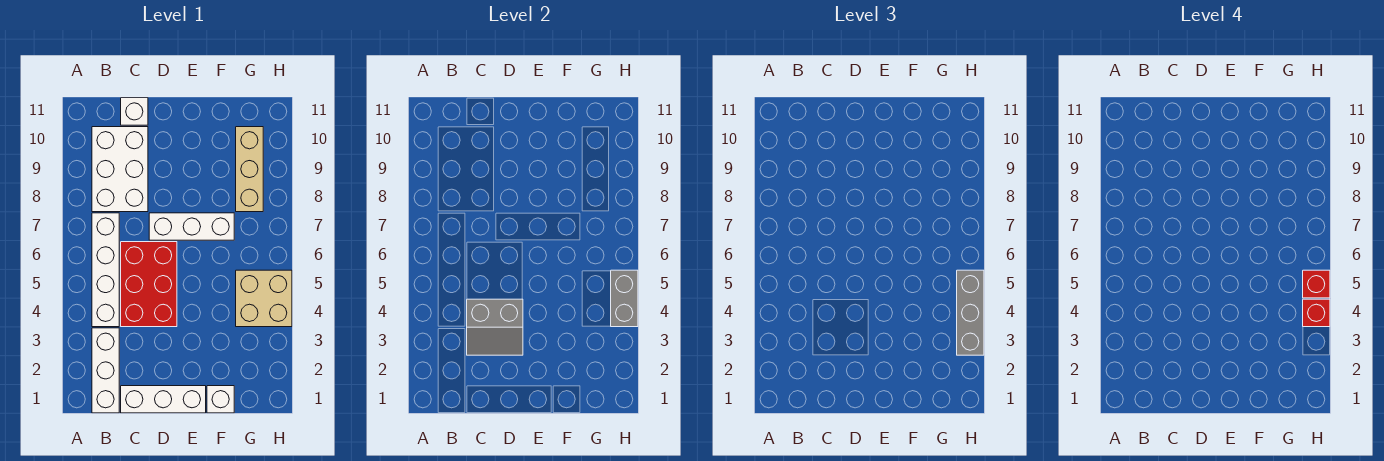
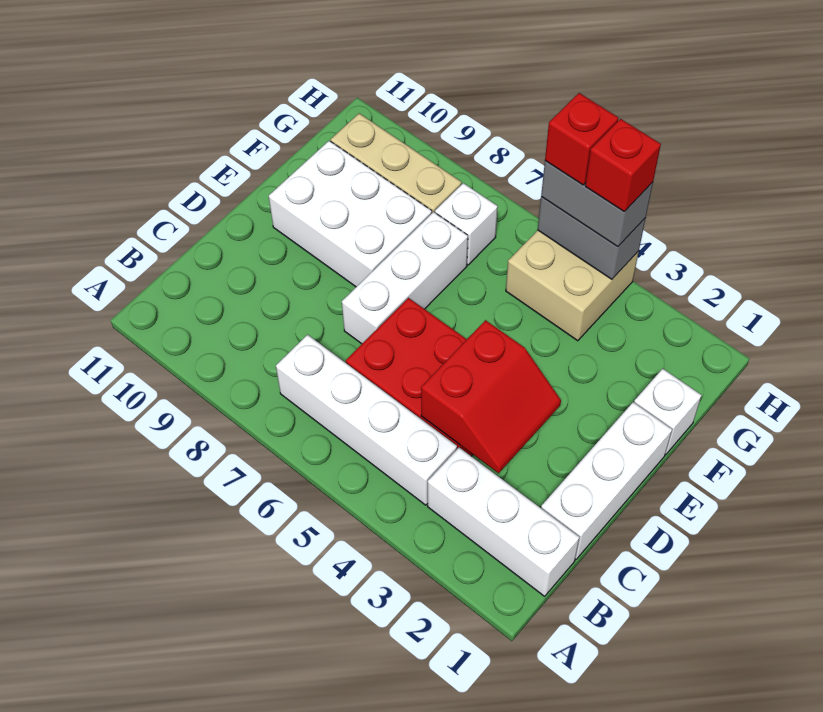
white 2x3 brick [92,127,148,212] -> white 2x3 brick moved to [269,141,432,287]
grey 2x2 slope [467,299,523,355] -> red 2x2 slope [421,320,561,473]
white 1x1 brick [121,98,148,125] -> white 1x1 brick moved to [435,183,498,265]
grey 1x3 brick [957,270,984,355] -> grey 1x2 brick [541,161,653,247]

